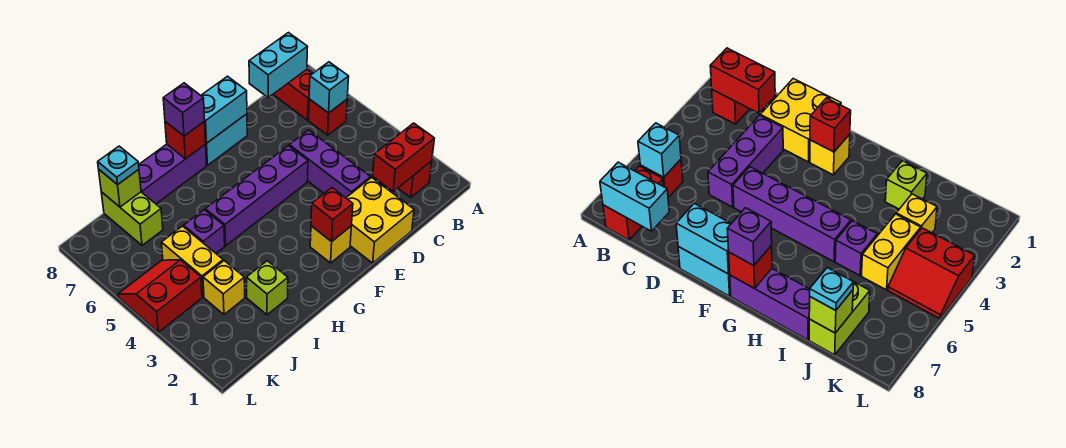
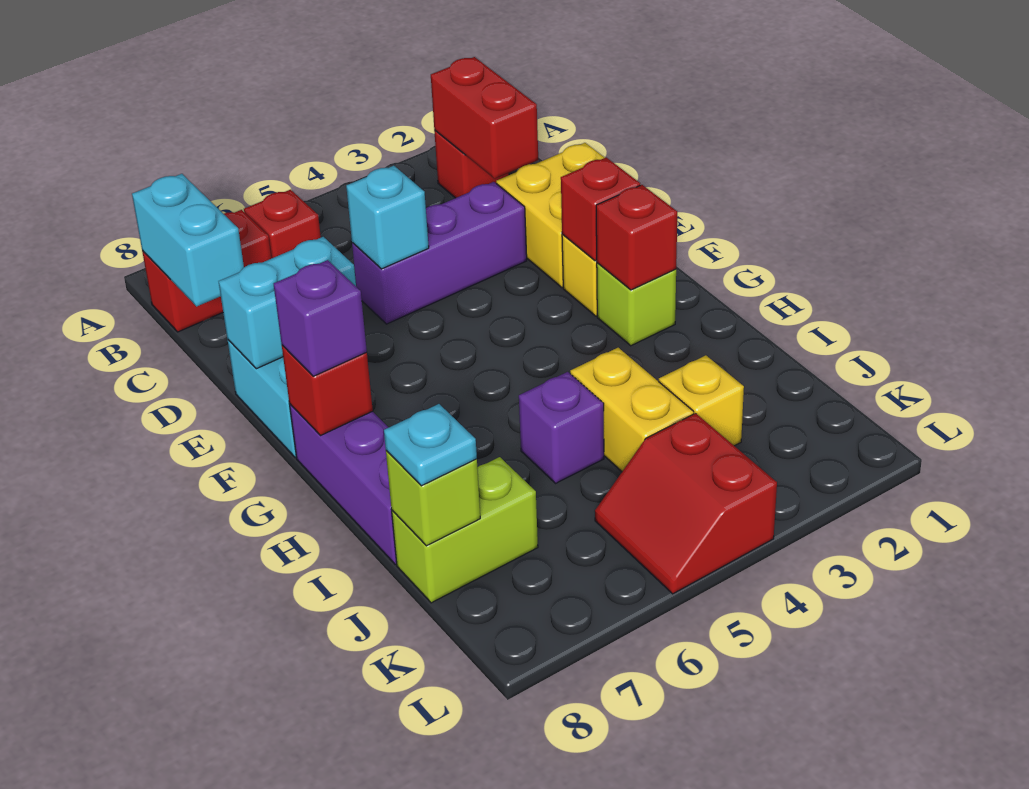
cyan 1x1 brick [309,62,349,113] -> cyan 1x1 brick moved to [346,166,429,269]
purple 1x4 brick [205,146,308,246] -> none
cyan 1x2 brick [201,76,247,143] -> cyan 1x2 brick turned to [219,237,356,369]
none -> red 1x1 brick [596,185,677,290]
lime 1x1 brick [247,261,288,315] -> lime 1x1 brick moved to [597,263,676,346]
yellow 1x2 brick [161,226,223,297] -> yellow 1x2 brick turned to [570,348,694,472]

